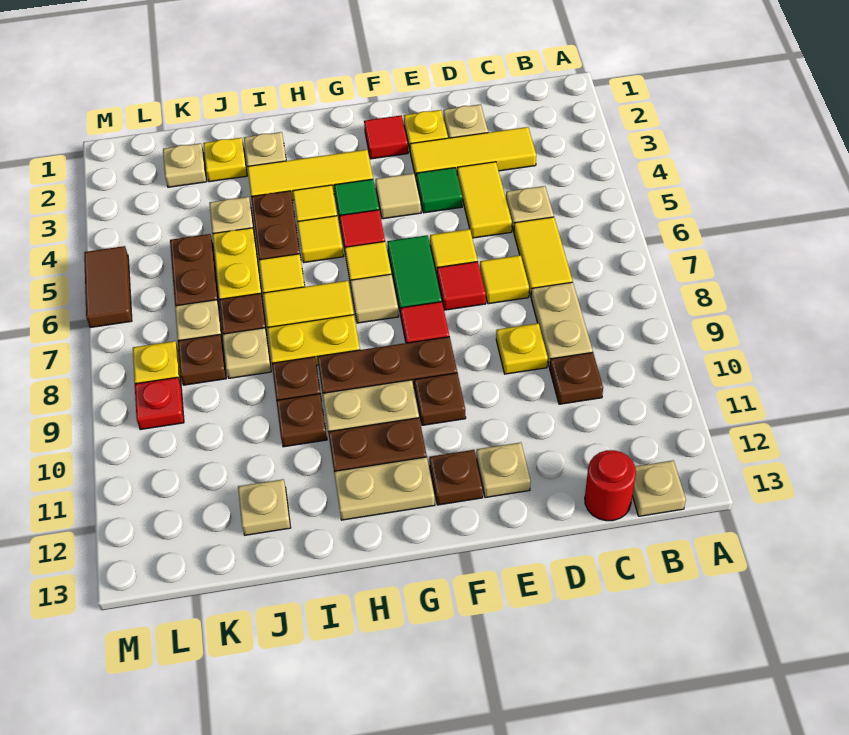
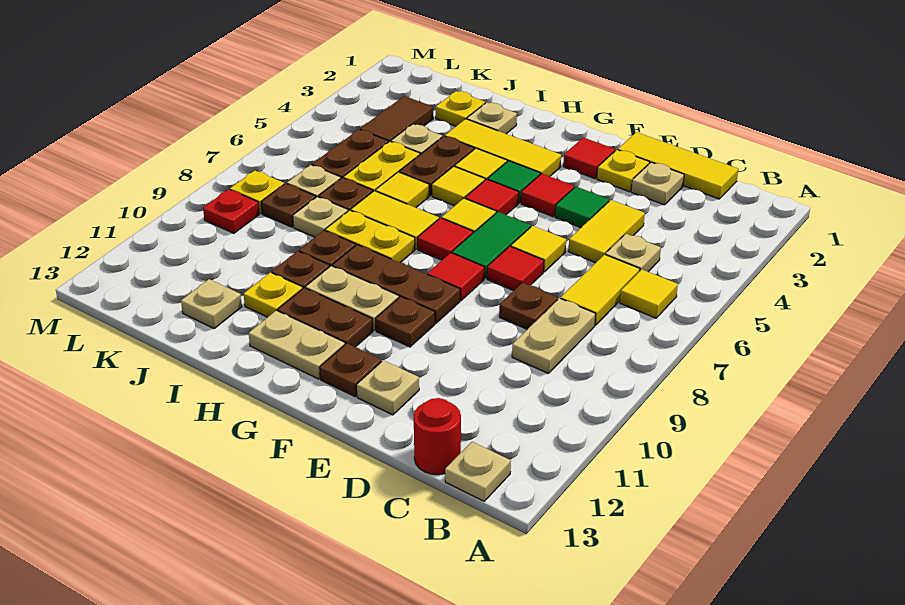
yellow 1x3 tile [410,127,536,182] -> yellow 1x3 tile moved to [618,132,738,199]
brown 1x1 plate [550,352,603,404] -> brown 1x1 plate moved to [499,283,558,329]
yellow 1x1 tile [480,255,529,304] -> yellow 1x1 tile moved to [620,269,678,318]
yellow 1x1 plate [496,323,548,374] -> yellow 1x1 plate moved to [244,272,303,317]
tan 1x1 tile [375,173,421,219] -> red 1x1 tile [521,174,574,217]
tan 1x1 tile [350,274,399,323] -> red 1x1 tile [417,218,473,260]
tan 1x1 plate [163,143,207,187] -> none
brown 1x2 tile [84,246,132,328] -> brown 1x2 tile moved to [360,96,433,142]

